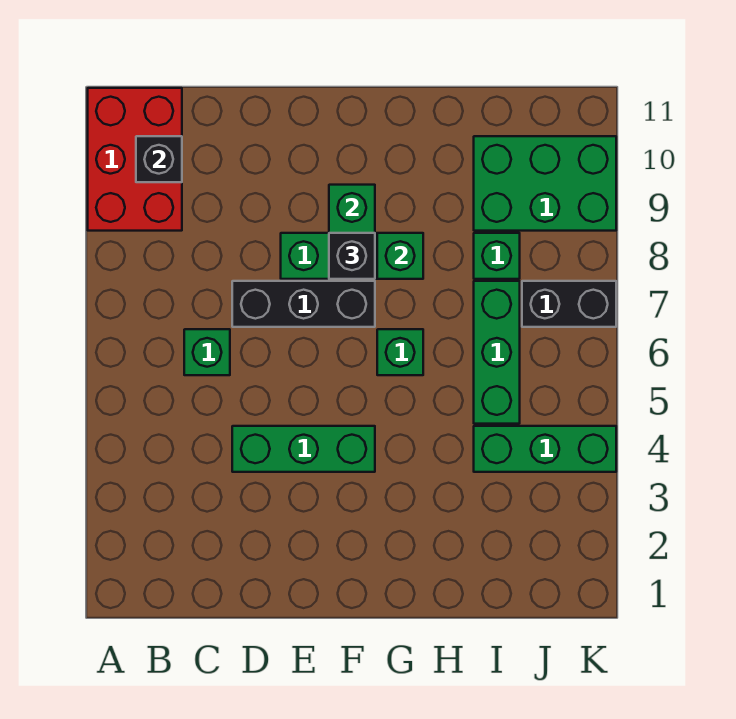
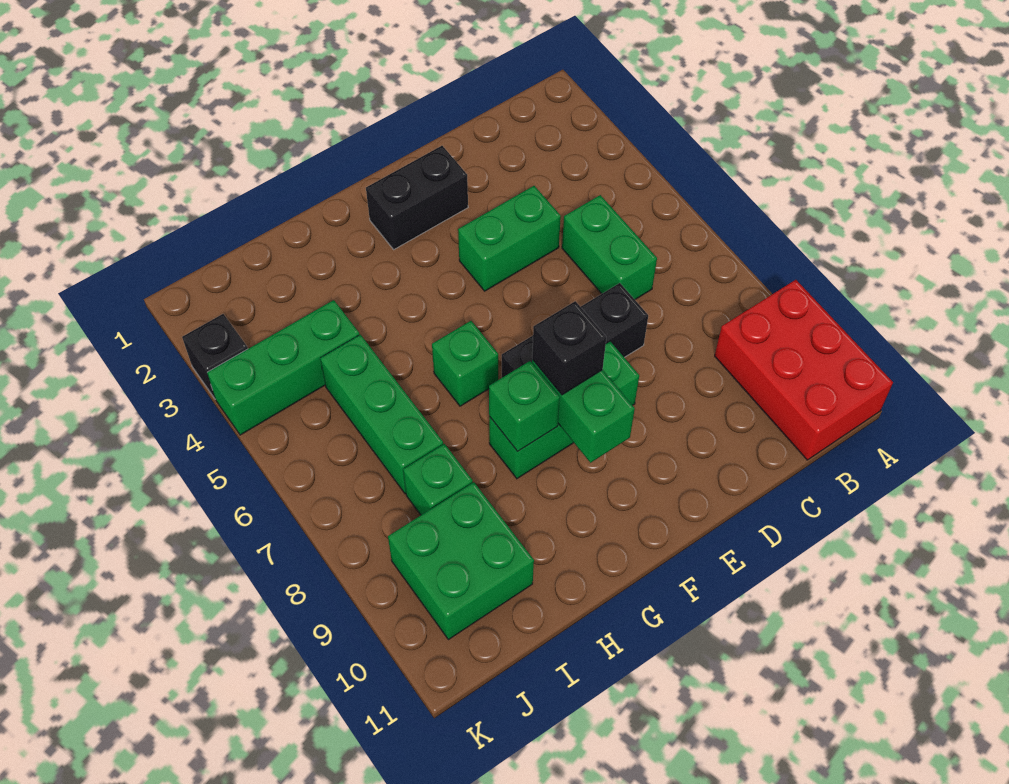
black 1x1 brick [136,136,182,182] -> black 1x1 brick moved to [182,314,248,399]
green 1x1 brick [184,329,230,375] -> green 1x2 brick [562,195,657,299]
green 1x3 brick [232,426,375,472] -> green 1x2 brick [458,186,561,291]
green 2x3 brick [474,136,616,231] -> green 2x2 brick [388,482,534,640]
black 1x2 brick [522,281,616,327] -> black 1x2 brick moved to [366,146,468,249]

